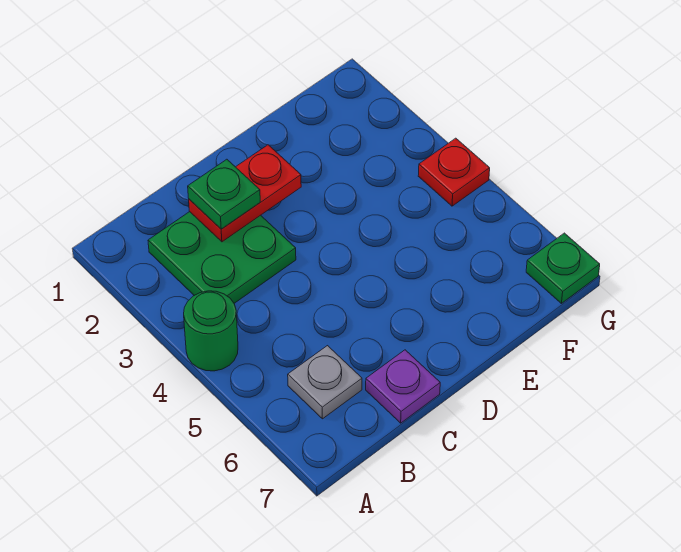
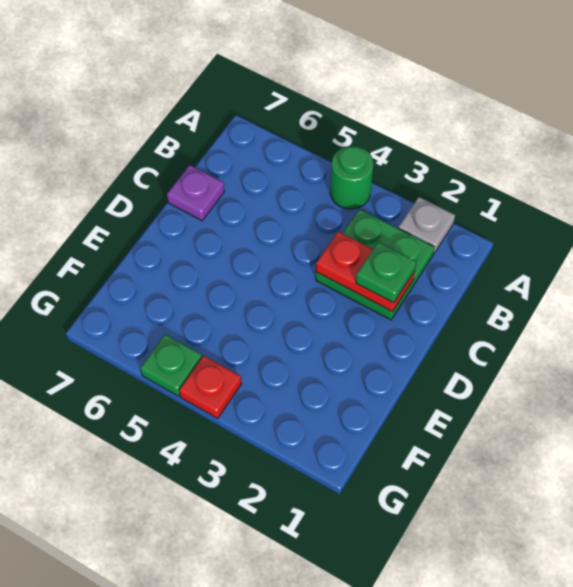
grey 1x1 plate [288,346,362,419] -> grey 1x1 plate moved to [398,197,455,254]
red 1x2 plate [189,145,301,242] -> red 1x2 plate turned to [316,232,415,312]
green 1x1 plate [526,233,600,303] -> green 1x1 plate moved to [140,334,202,396]

